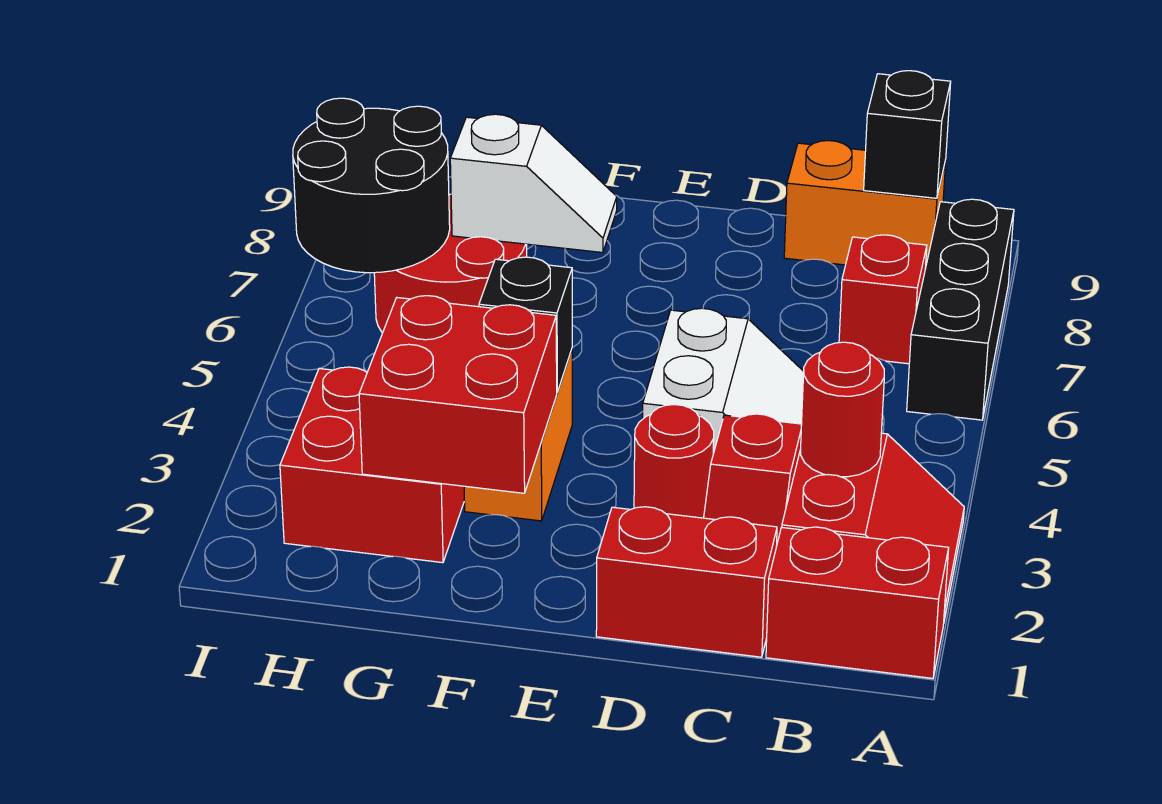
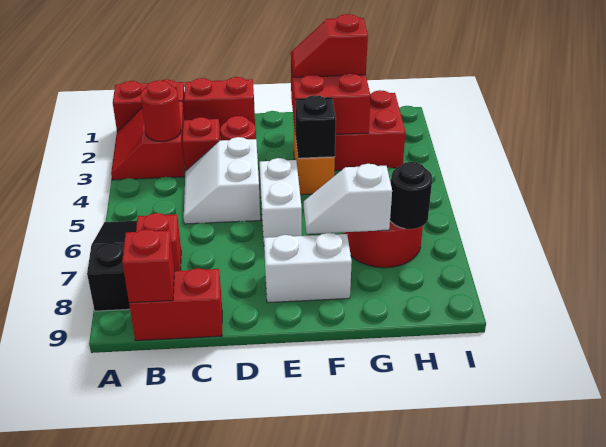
black 1x3 brick [907,199,1014,420] -> black 1x3 slope [87,221,137,311]
orange 1x2 brick [784,141,946,269] -> red 1x2 brick [129,268,222,341]
black 1x1 brick [864,71,951,198] -> red 1x1 brick [122,229,175,303]
none -> white 1x2 brick [260,158,302,243]
none -> white 1x2 brick [264,233,352,303]
none -> red 1x2 slope [291,14,368,77]
black 2x2 round brick [293,98,450,273] -> black 1x1 round brick [390,162,432,229]

